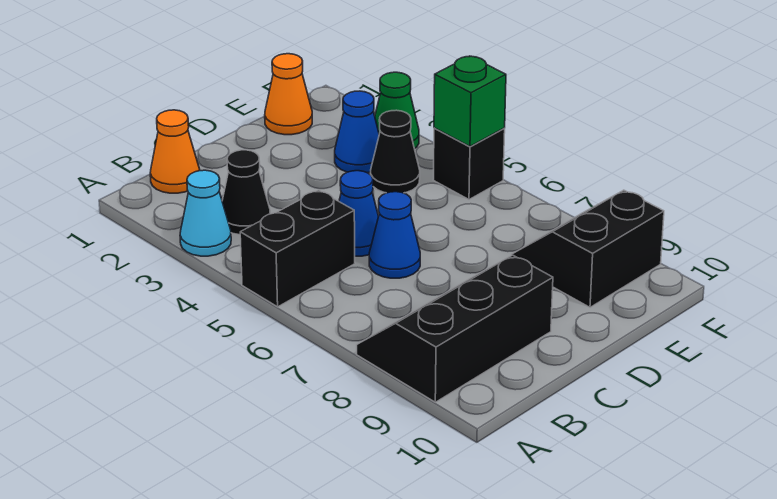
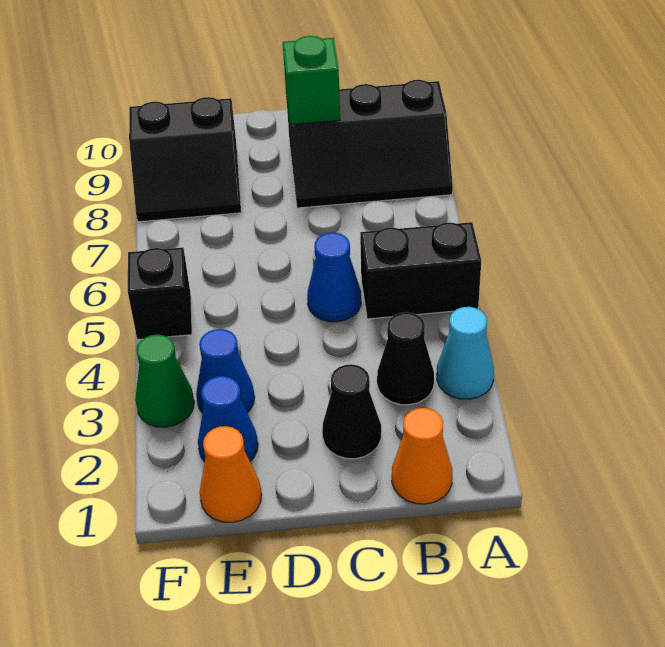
blue 1x1 cone [369,192,420,278] -> blue 1x1 cone moved to [198,376,258,462]
black 1x1 cone [371,110,420,193] -> black 1x1 cone moved to [322,364,381,459]
green 1x1 brick [434,56,506,146] -> green 1x1 brick moved to [283,36,340,125]

